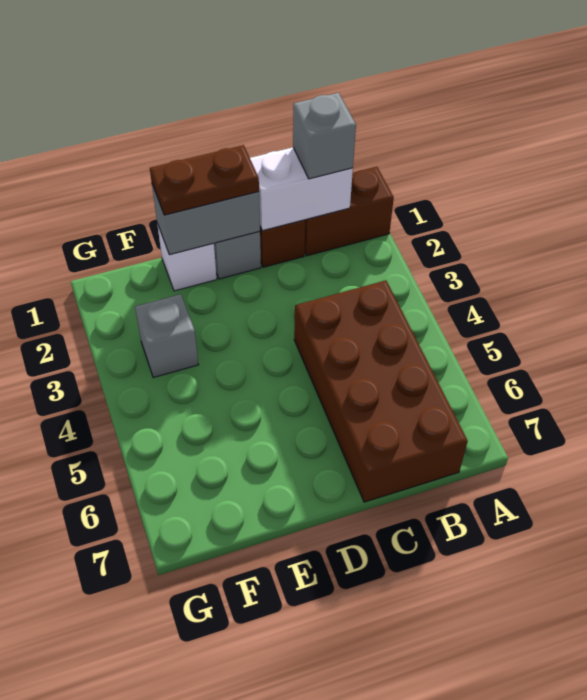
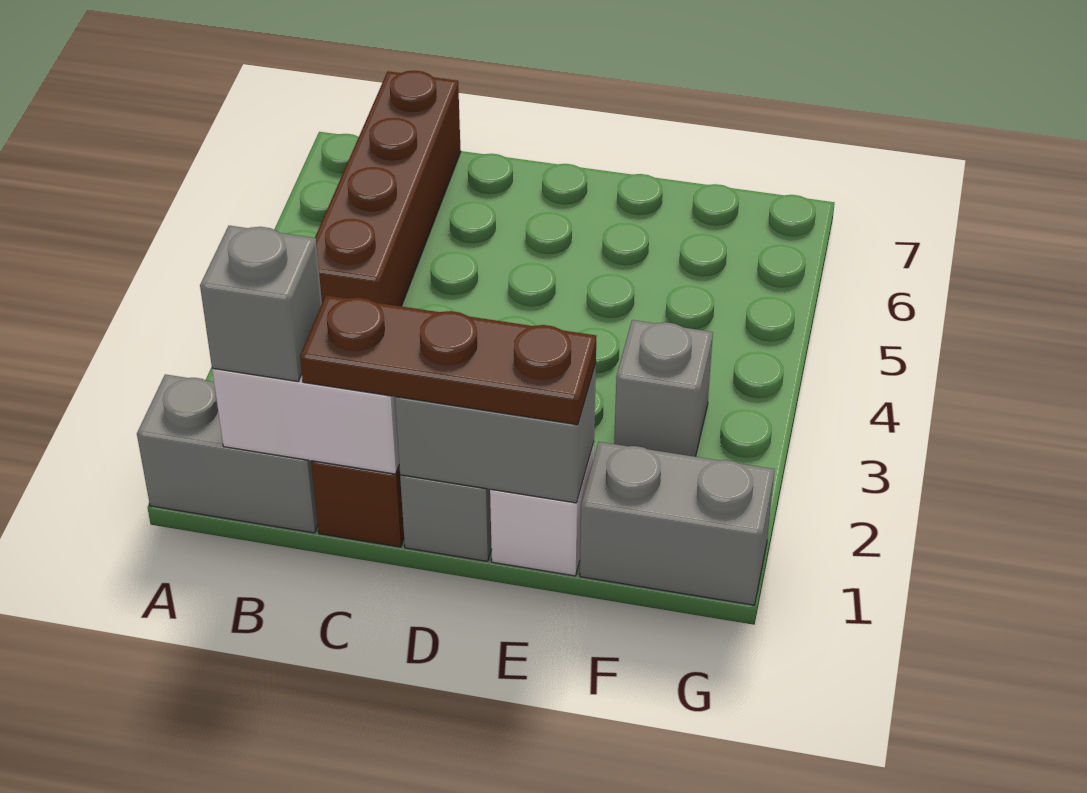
brown 1x2 brick [305,167,394,256] -> grey 1x2 brick [137,374,318,533]
brown 2x4 brick [294,280,468,502] -> brown 1x4 brick [315,71,461,306]
brown 1x2 plate [150,145,259,215] -> brown 1x3 plate [300,295,596,425]
none -> grey 1x2 brick [580,442,775,605]

